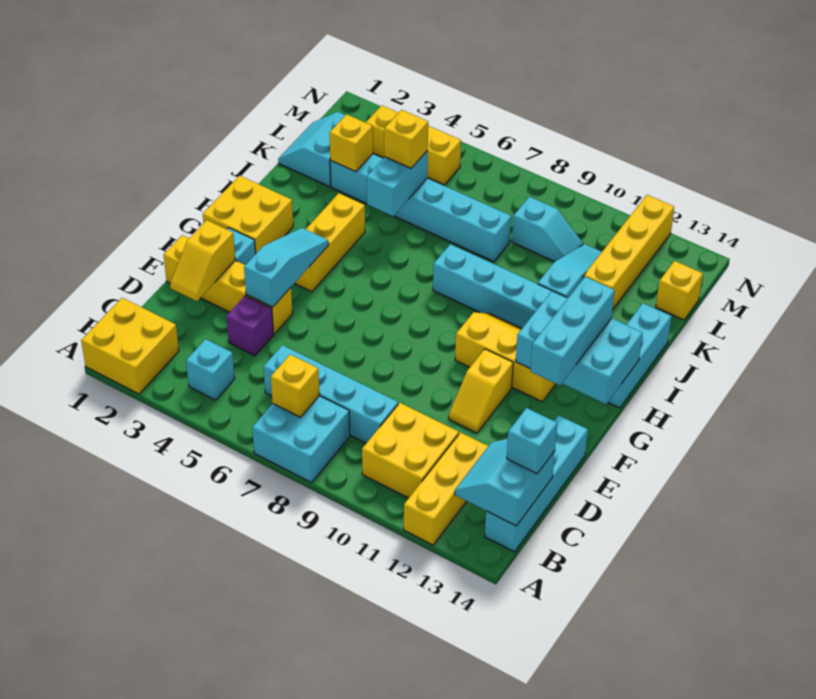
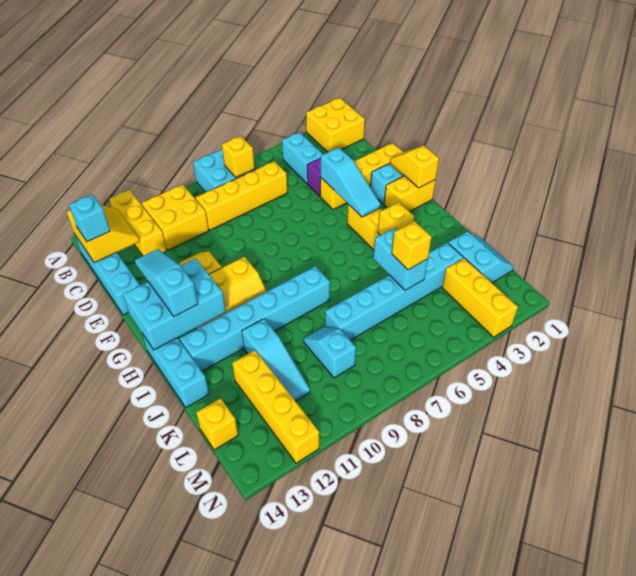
cyan 1x1 brick [186,339,235,400] -> cyan 1x2 brick [282,132,323,184]
cyan 2x2 slope [455,439,555,526] -> yellow 2x2 slope [67,205,140,263]
cyan 1x4 brick [264,345,398,443] -> yellow 1x4 brick [196,161,287,230]
yellow 1x2 slope [170,220,235,301] -> yellow 1x2 slope moved to [390,146,439,188]
cyan 1x3 brick [530,277,615,385] -> cyan 1x3 slope [135,249,198,317]
yellow 2x2 brick [203,176,293,253] -> yellow 1x2 brick [384,176,436,212]
yellow 1x1 brick [330,114,373,172] -> yellow 1x1 brick moved to [378,202,414,235]
cyan 1x2 slope [512,197,583,262] -> cyan 1x2 slope turned to [303,327,356,378]
yellow 1x3 brick [366,105,461,185] -> yellow 1x3 brick turned to [442,258,518,337]

